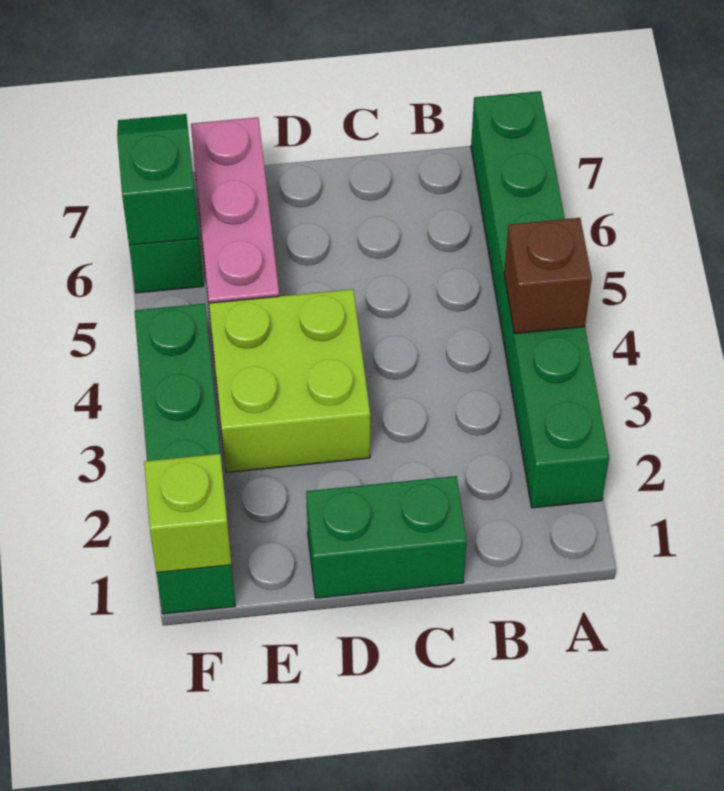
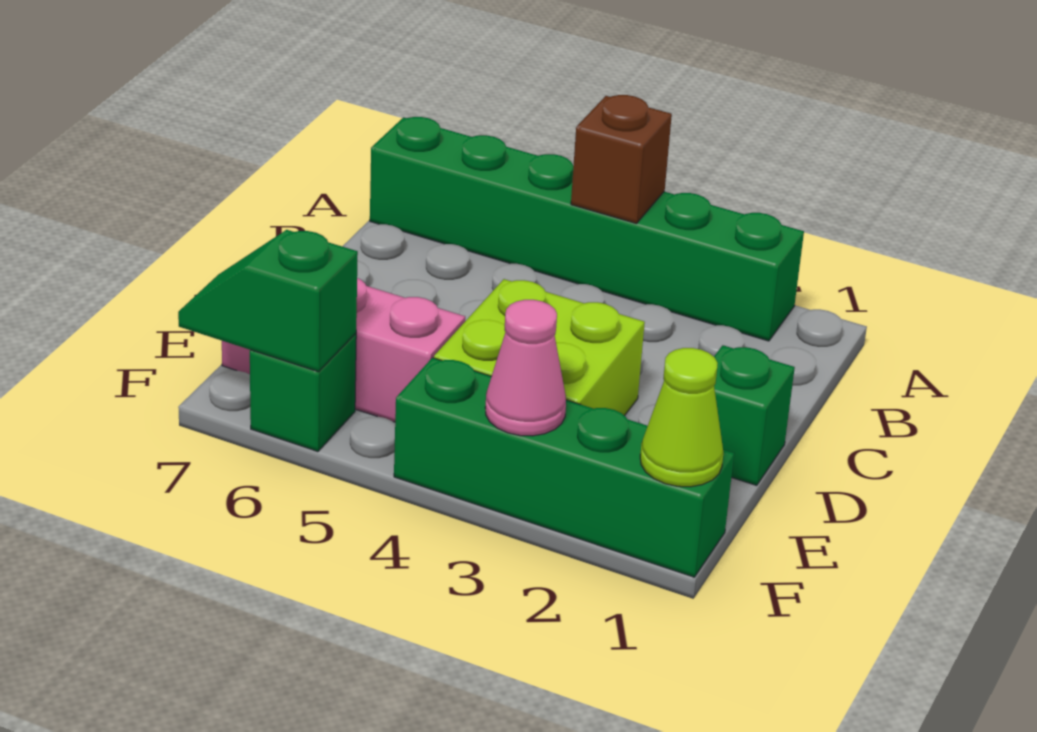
green 1x2 brick [306,476,467,598] -> green 1x1 brick [714,345,795,485]
lime 1x1 brick [144,454,231,573] -> lime 1x1 cone [640,348,724,487]
none -> pink 1x1 cone [485,300,566,436]

